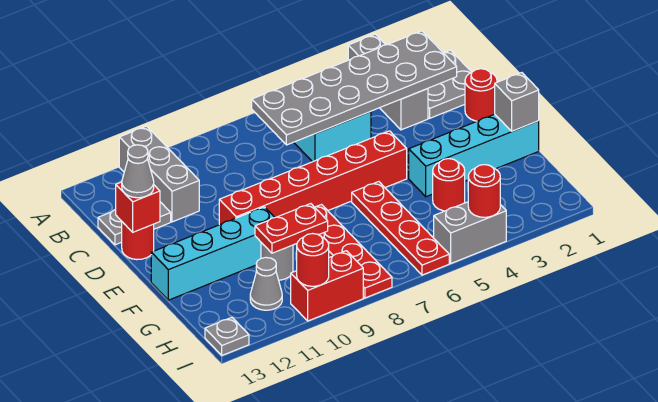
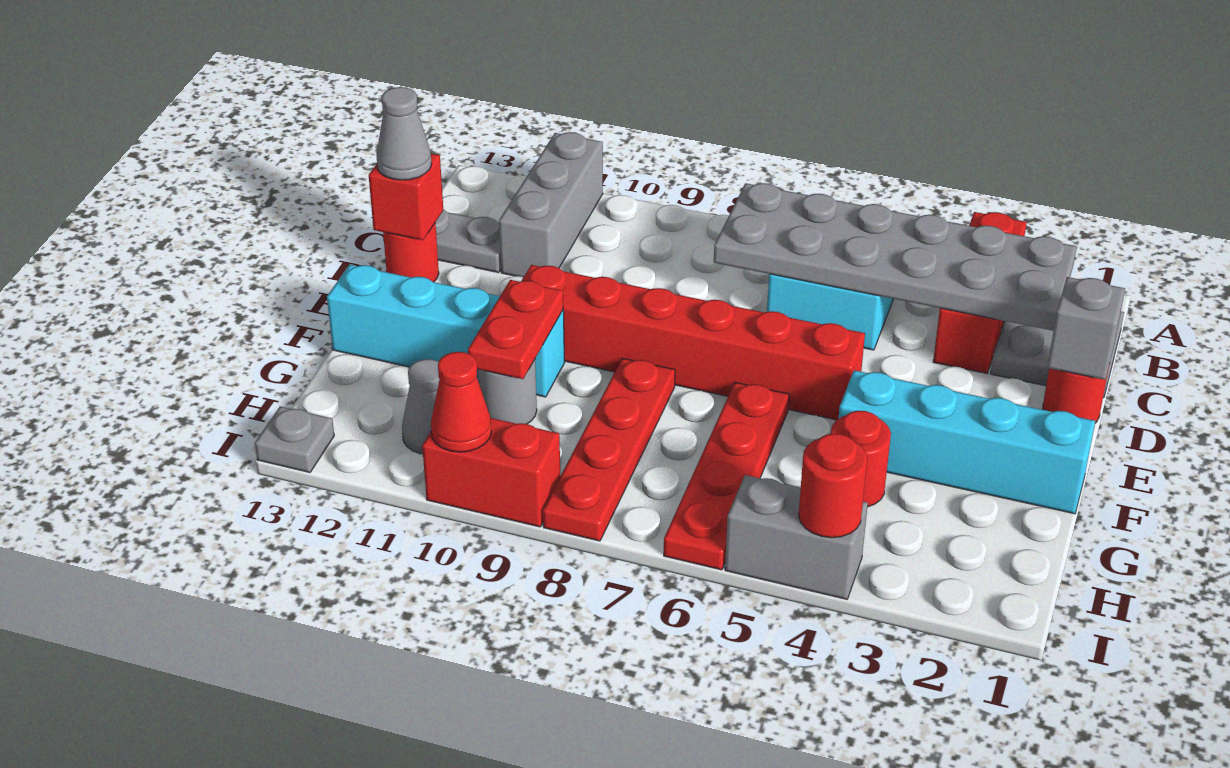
grey 1x3 brick [348,34,428,130] -> red 1x3 brick [933,212,1027,373]
grey 1x1 brick [495,73,539,131] -> grey 1x1 brick moved to [1047,277,1125,380]
red 1x2 plate [255,204,328,253] -> red 1x2 plate turned to [468,280,563,379]
red 1x1 round brick [297,234,329,286] -> red 1x1 cone [431,352,492,452]

